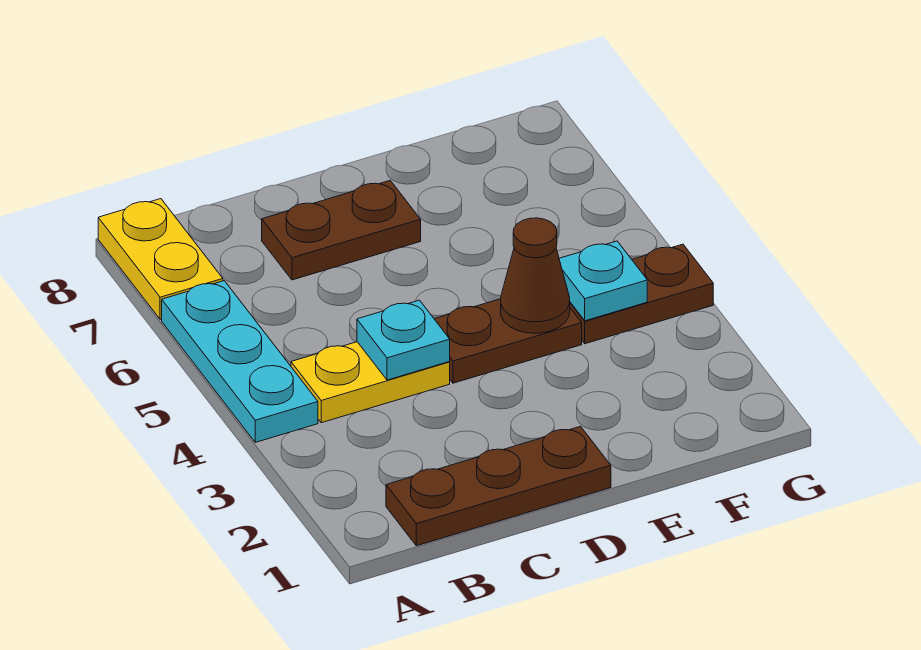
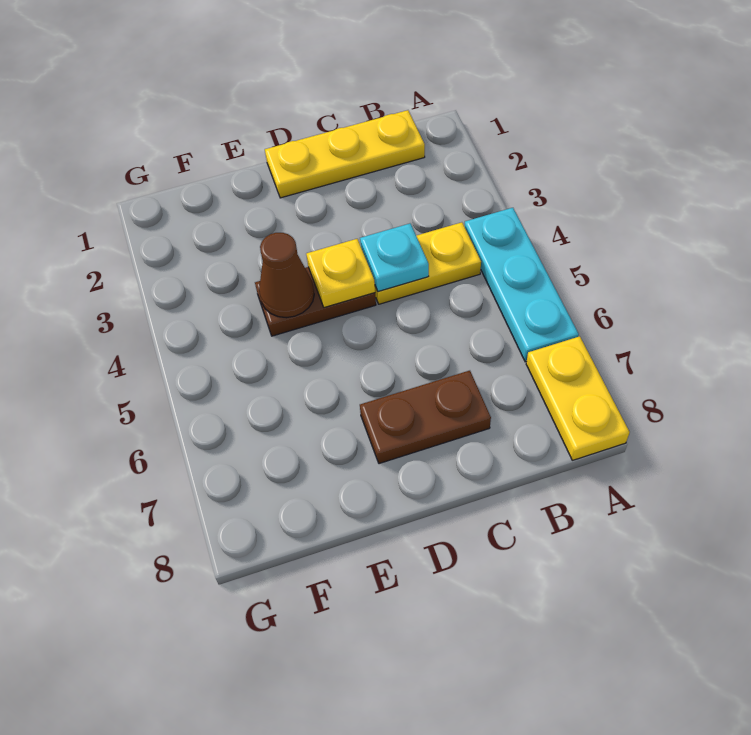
brown 1x3 plate [386,426,611,546] -> yellow 1x3 plate [265,110,425,198]
none -> yellow 1x1 plate [306,239,375,307]
brown 1x2 plate [570,244,713,344] -> none
cyan 1x1 plate [559,241,647,321] -> none

